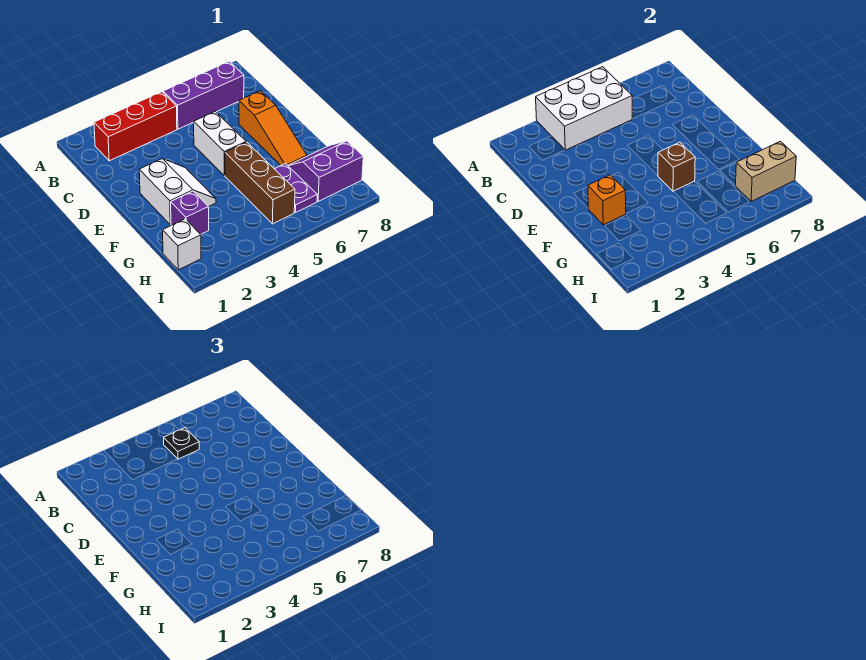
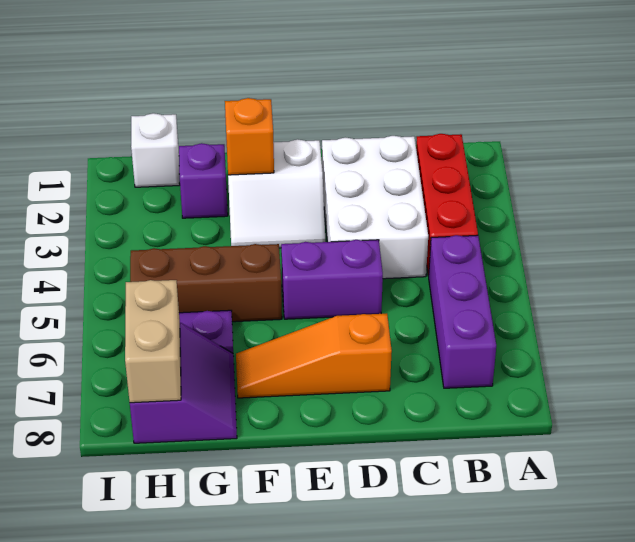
white 2x3 brick [536,67,632,150] -> white 2x3 brick moved to [322,136,428,279]
black 1x1 plate [164,428,199,459] -> none
white 1x2 brick [194,111,246,175] -> purple 1x2 brick [281,240,383,319]
brown 1x1 brick [658,142,695,191] -> none

